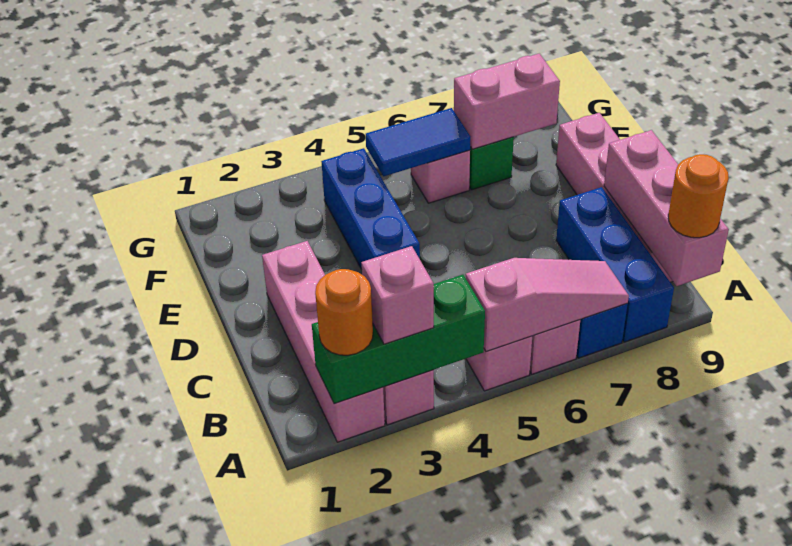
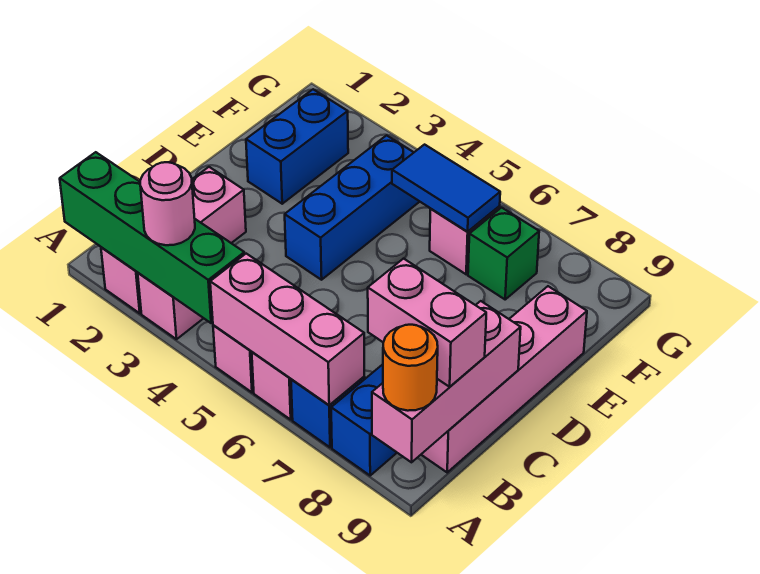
pink 1x4 brick [262,241,385,442] -> pink 1x3 brick [101,167,246,313]
green 1x3 brick [312,275,485,404] -> green 1x4 brick [60,152,244,323]
orange 1x1 round brick [315,269,373,355] -> none
pink 1x1 brick [361,246,434,344] -> pink 1x1 round brick [140,162,195,245]
pink 1x3 slope [466,258,629,352] -> pink 1x3 brick [210,254,364,405]
none -> blue 1x2 brick [246,89,348,204]
pink 1x2 brick [454,54,560,149] -> pink 1x2 brick moved to [368,259,486,387]

